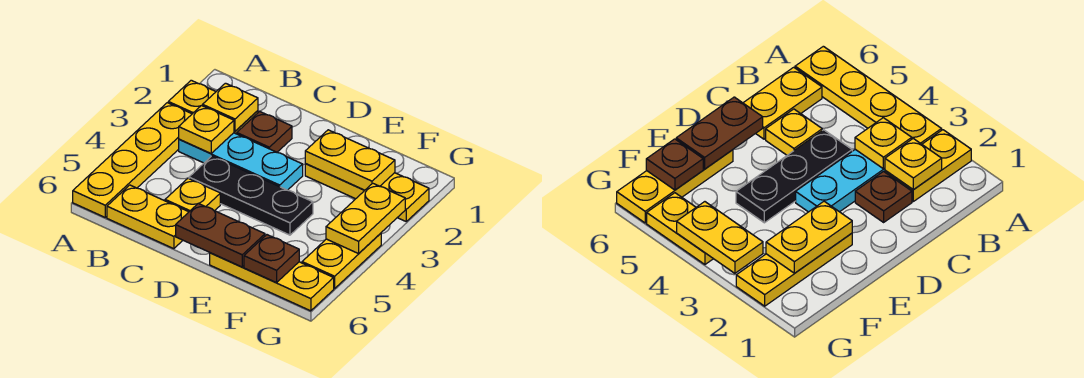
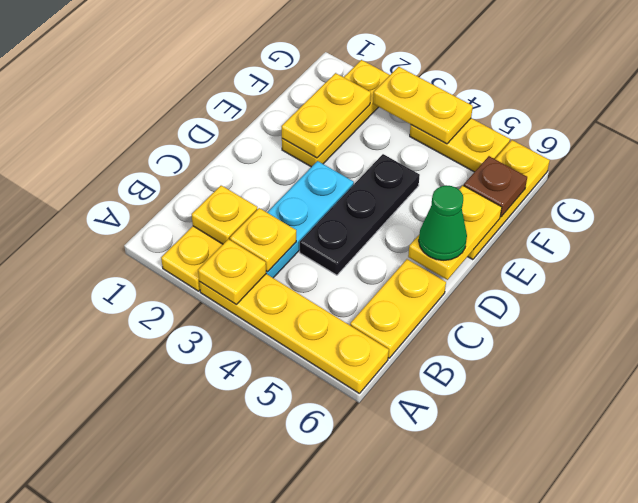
brown 1x1 plate [237,111,292,152] -> none
yellow 1x1 plate [165,178,220,212] -> yellow 1x1 plate moved to [198,239,266,304]
brown 1x2 plate [176,203,265,267] -> yellow 1x2 plate [408,186,502,280]
none -> green 1x1 cone [419,185,467,260]

